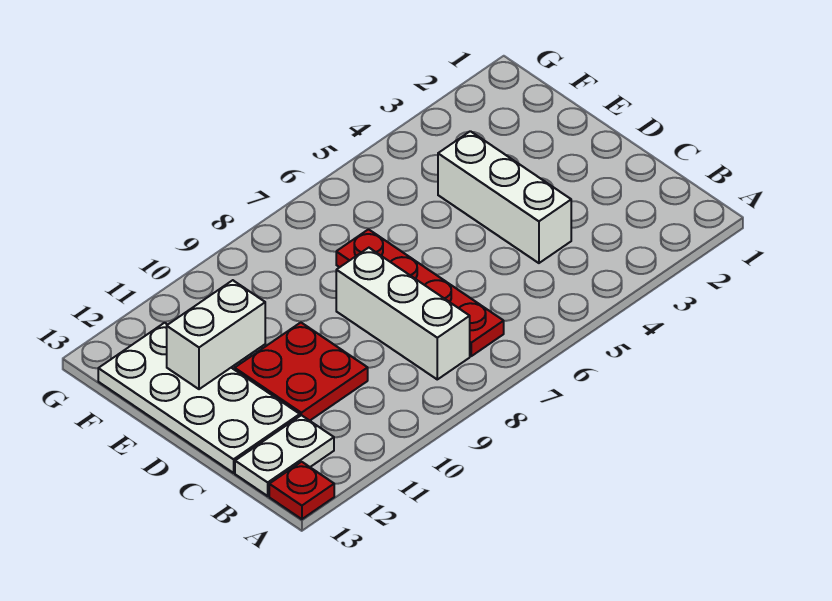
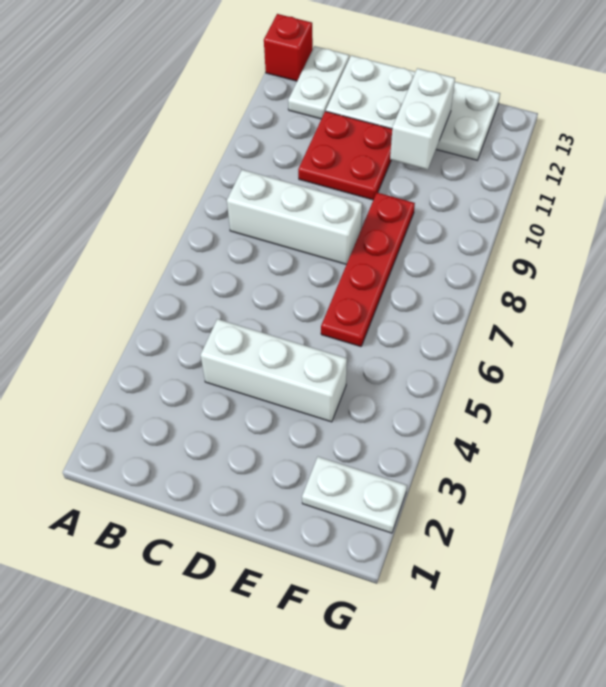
red 1x1 plate [269,462,334,519] -> red 1x1 brick [264,14,313,81]
red 1x4 plate [336,229,504,356] -> red 1x4 plate turned to [321,193,415,347]
none -> white 1x2 plate [302,457,407,533]

